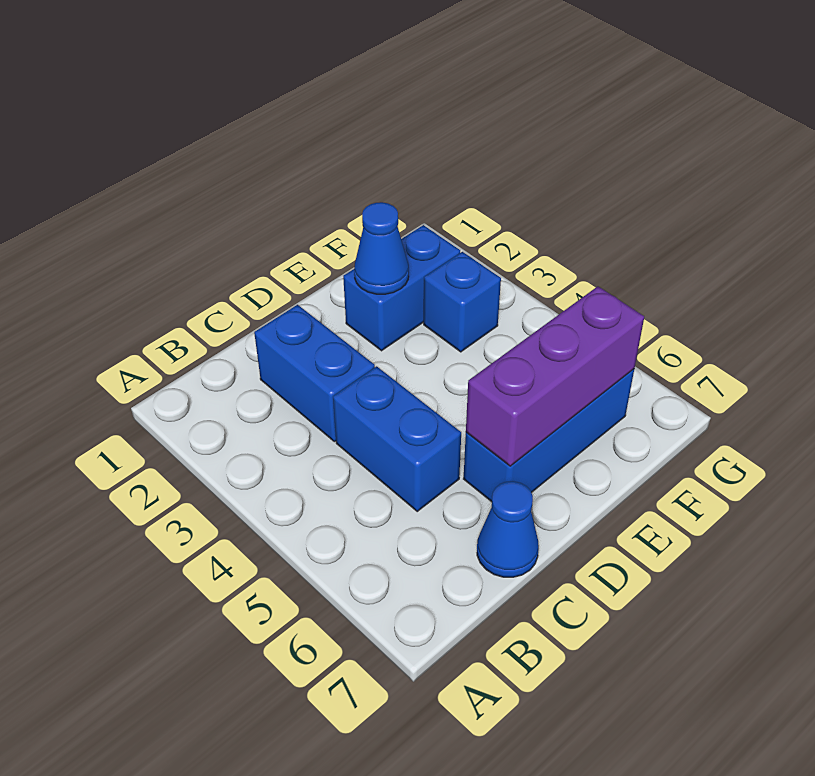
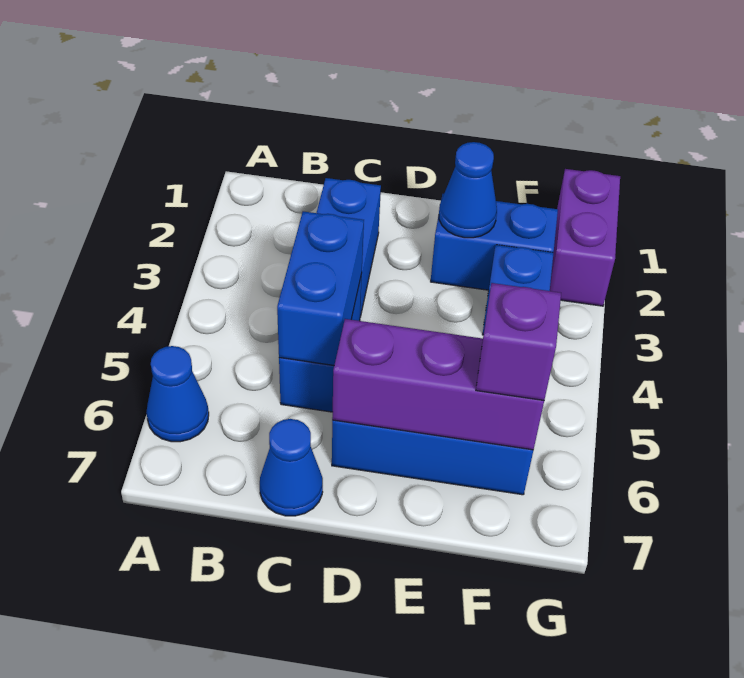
none -> blue 1x1 cone [146,346,209,442]
none -> blue 1x2 brick [277,211,364,365]
none -> purple 1x1 brick [476,283,561,400]
none -> purple 1x2 brick [550,169,620,306]

